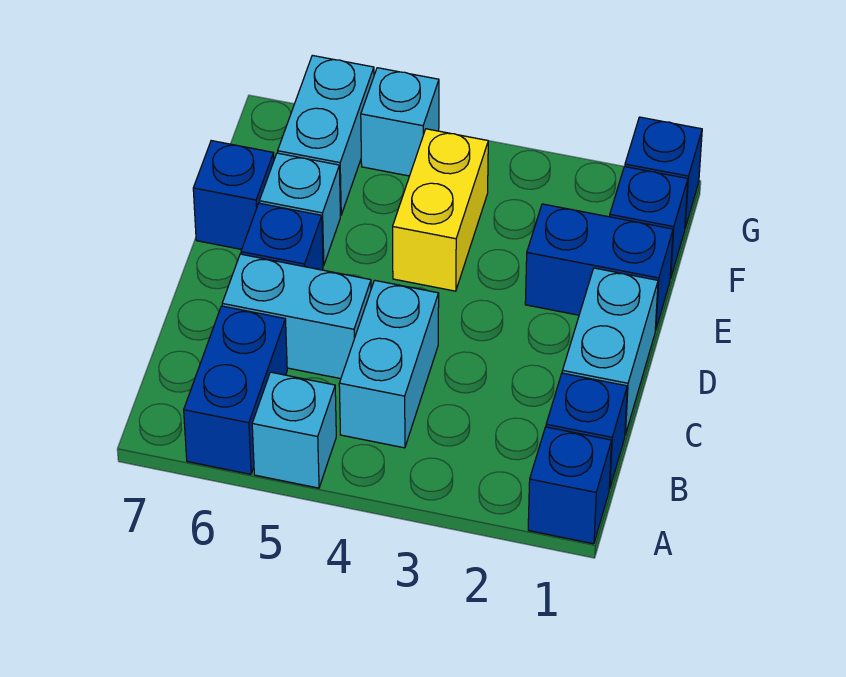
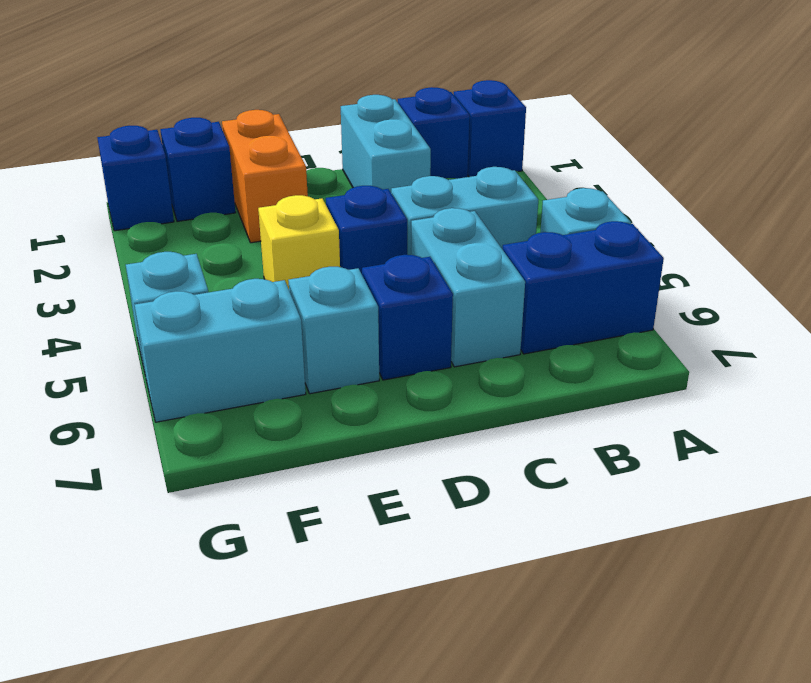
cyan 1x2 brick [562,268,658,435] -> cyan 1x2 brick turned to [341,95,431,192]
blue 1x2 brick [525,204,673,330] -> orange 1x2 brick [222,110,308,243]
yellow 1x2 brick [393,129,488,291] -> yellow 1x1 brick [258,195,340,289]
blue 1x1 brick [193,141,274,249] -> blue 1x1 brick moved to [326,186,407,274]

